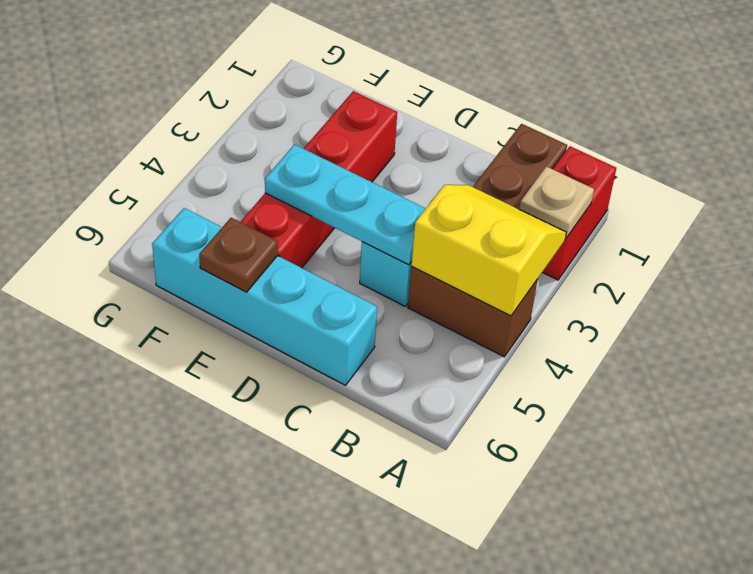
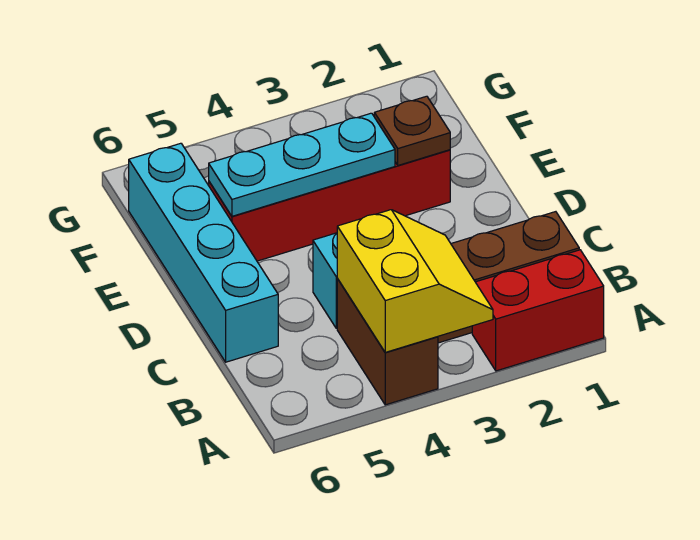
tan 1x1 plate [519,167,594,238] -> none
cyan 1x3 plate [265,145,426,265] -> cyan 1x3 plate turned to [209,113,395,216]
brown 1x1 plate [199,218,278,292] -> brown 1x1 plate moved to [374,96,450,165]

